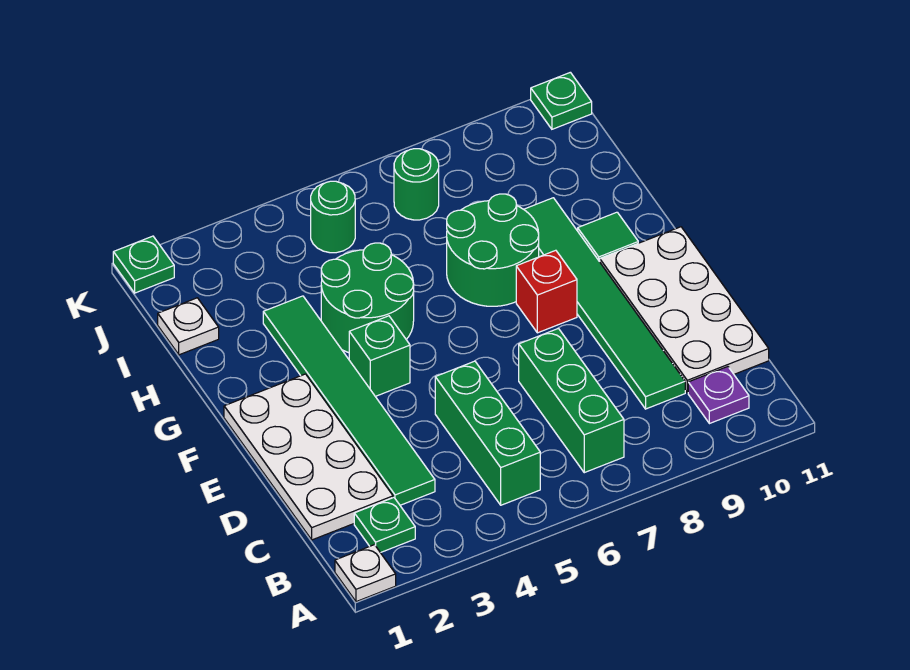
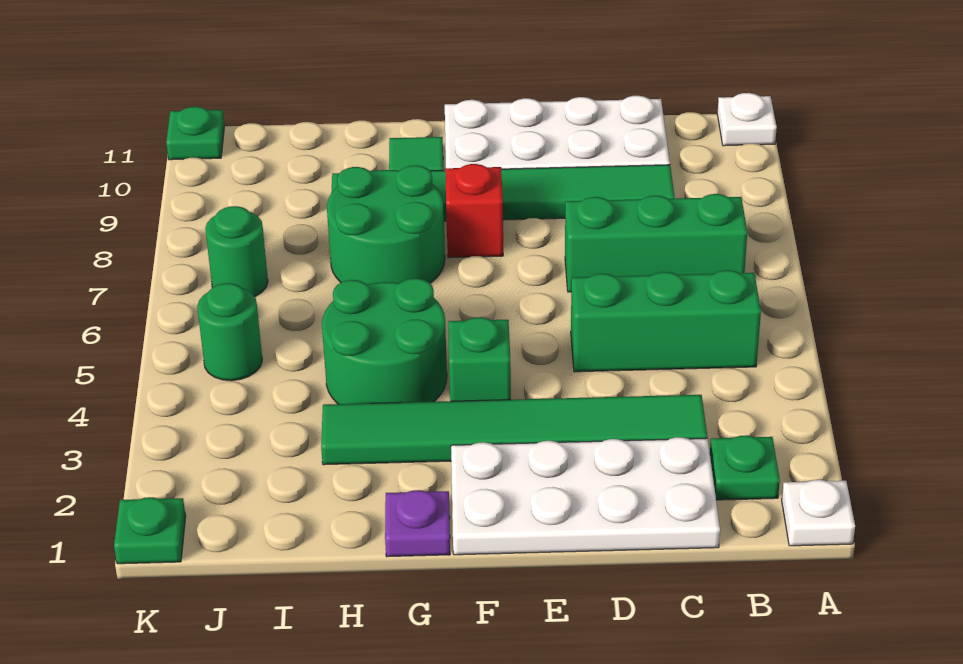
purple 1x1 plate [688,367,749,424] -> purple 1x1 plate moved to [385,490,450,557]
white 1x1 plate [158,298,219,355] -> white 1x1 plate moved to [717,93,777,146]

